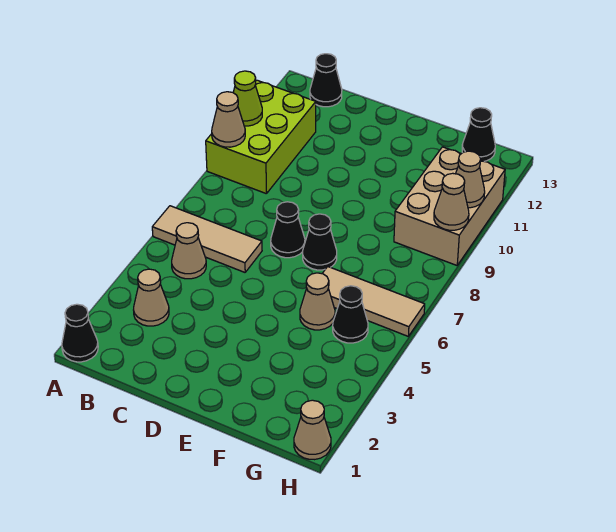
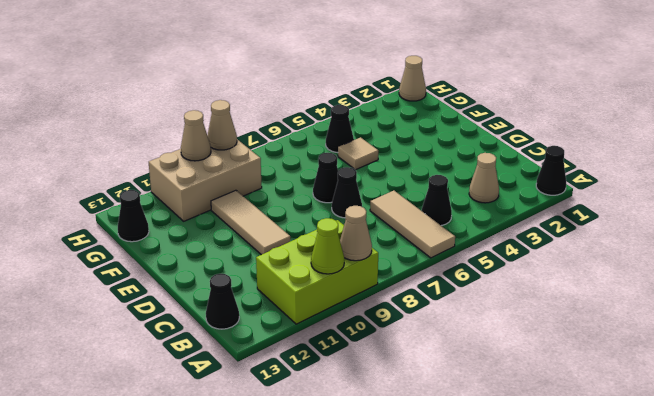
tan 1x1 cone [172,223,206,279] -> black 1x1 cone [422,175,452,225]
tan 1x1 cone [300,273,335,330] -> tan 1x1 tile [338,137,378,170]
tan 1x3 tile [322,267,425,336] -> tan 1x3 tile moved to [211,190,290,255]

